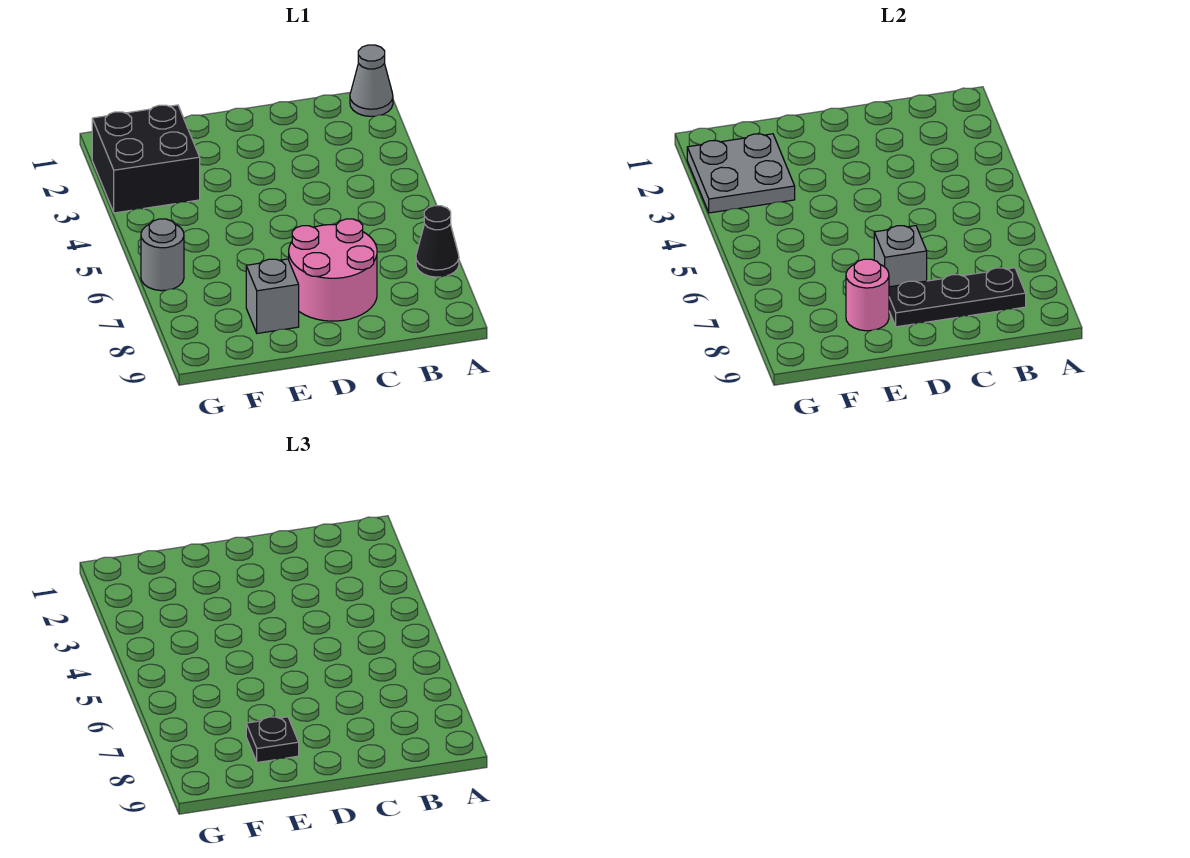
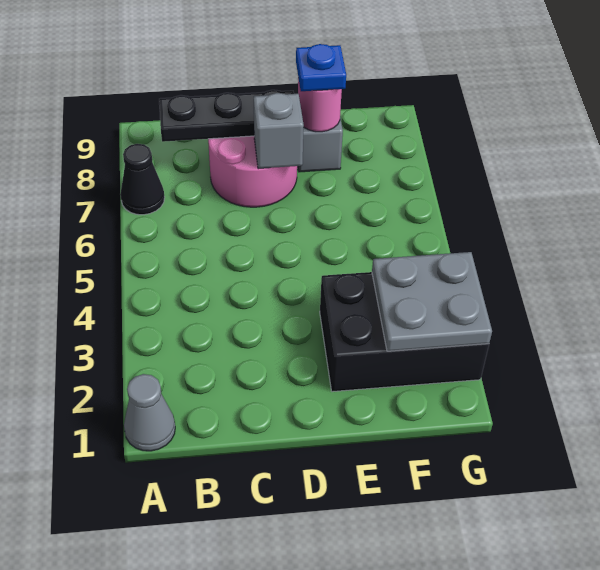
black 1x1 plate [246,717,299,762] -> blue 1x1 plate [296,44,346,91]
black 2x2 brick [92,105,200,213] -> black 2x3 brick [320,272,489,392]
grey 1x1 round brick [141,219,184,291] -> none

